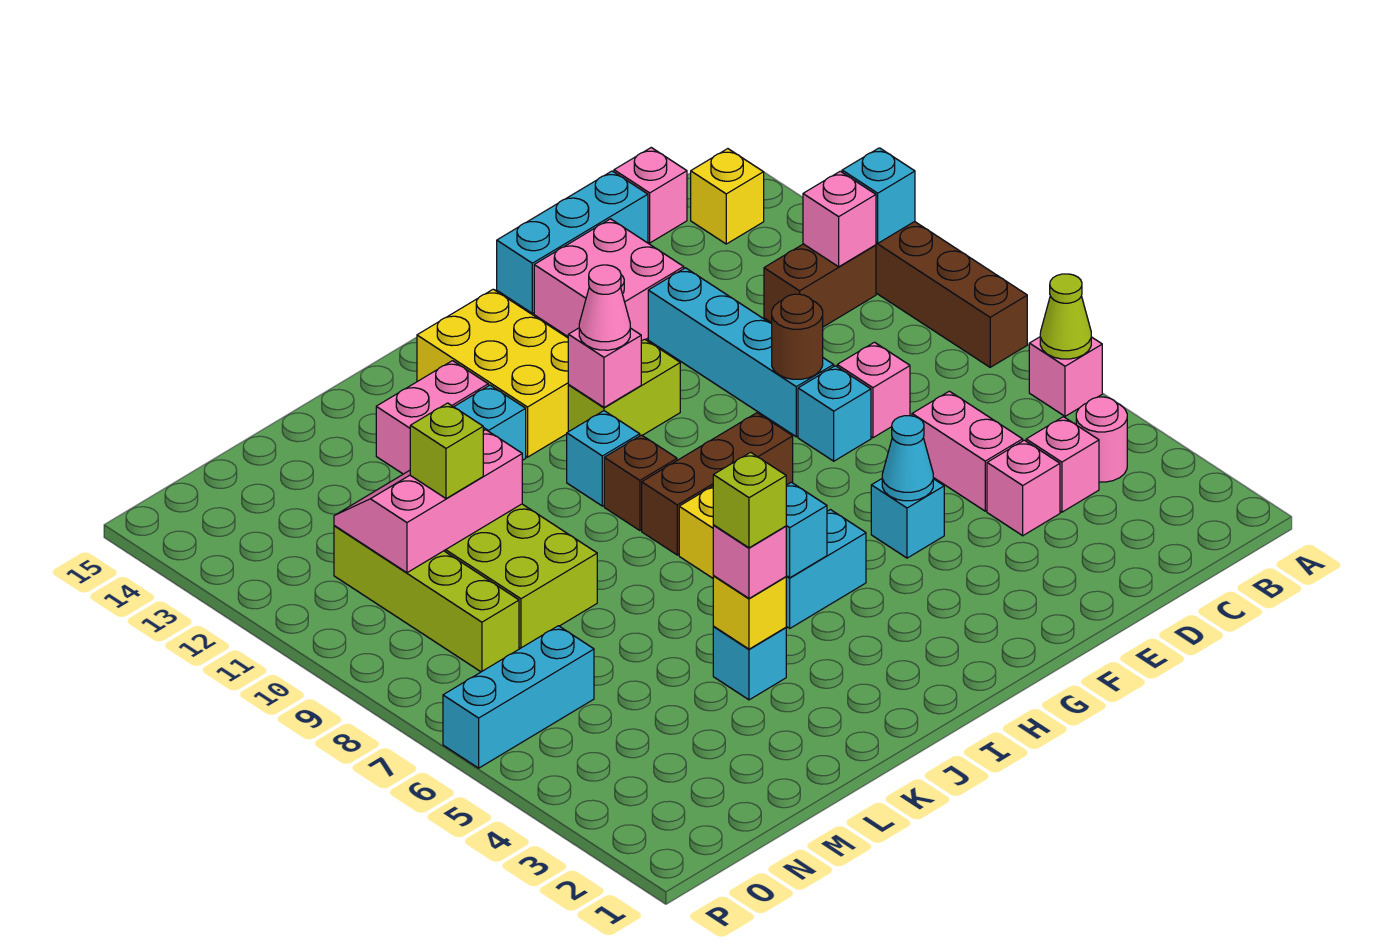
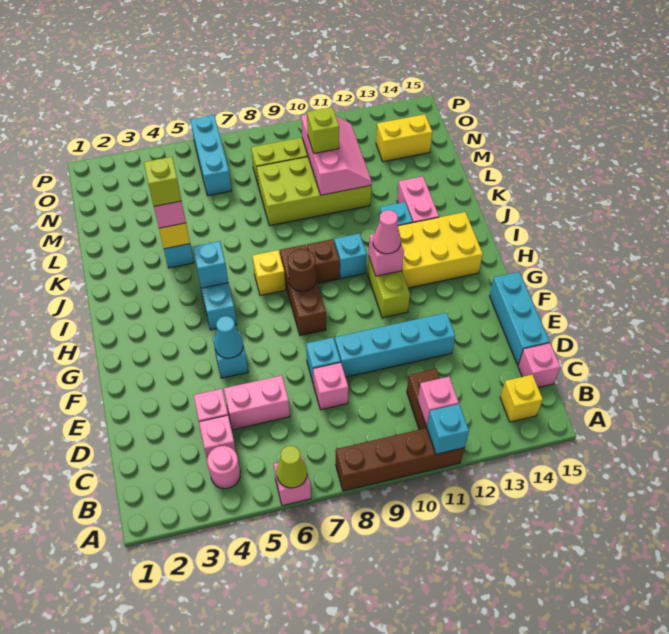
brown 1x1 round brick [772,294,823,379] -> brown 1x1 round brick moved to [288,249,316,291]
pink 2x2 brick [534,219,684,341] -> none
none -> yellow 1x2 brick [376,114,432,162]

